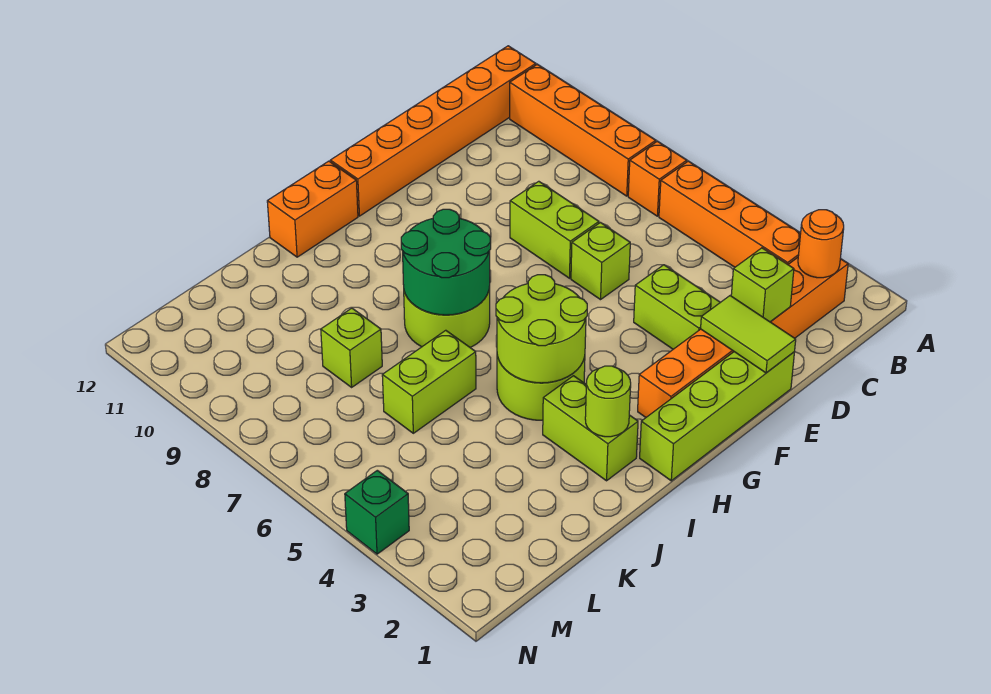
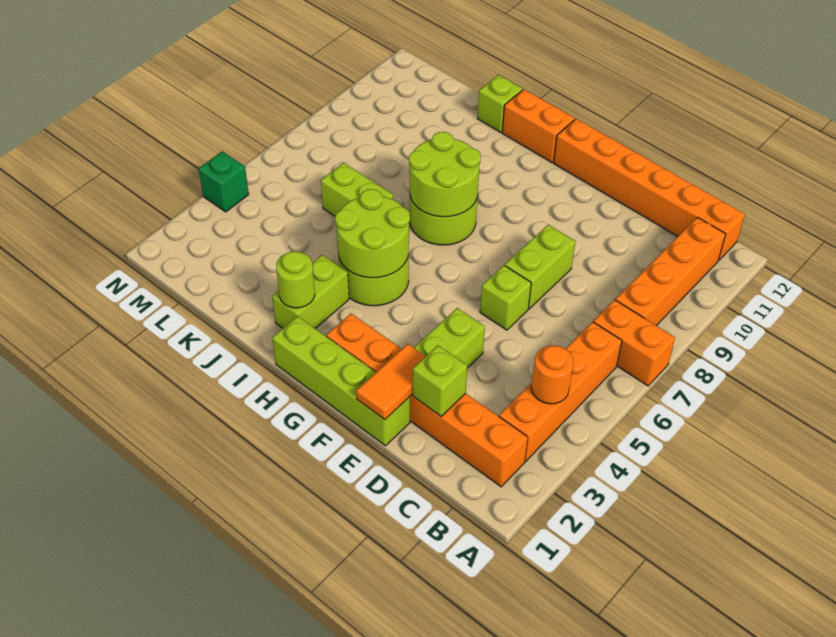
orange 1x1 round brick [798,210,844,278] -> orange 1x1 round brick moved to [531,345,573,404]
orange 1x1 brick [628,141,687,216] -> orange 1x2 brick [594,300,675,386]
lime 1x2 tile [701,296,796,373] -> orange 1x2 tile [356,344,426,420]
green 2x2 round brick [401,209,491,315] -> lime 2x2 round brick [409,132,481,217]
lime 1x1 brick [321,308,382,387] -> lime 1x1 brick moved to [477,75,522,132]

